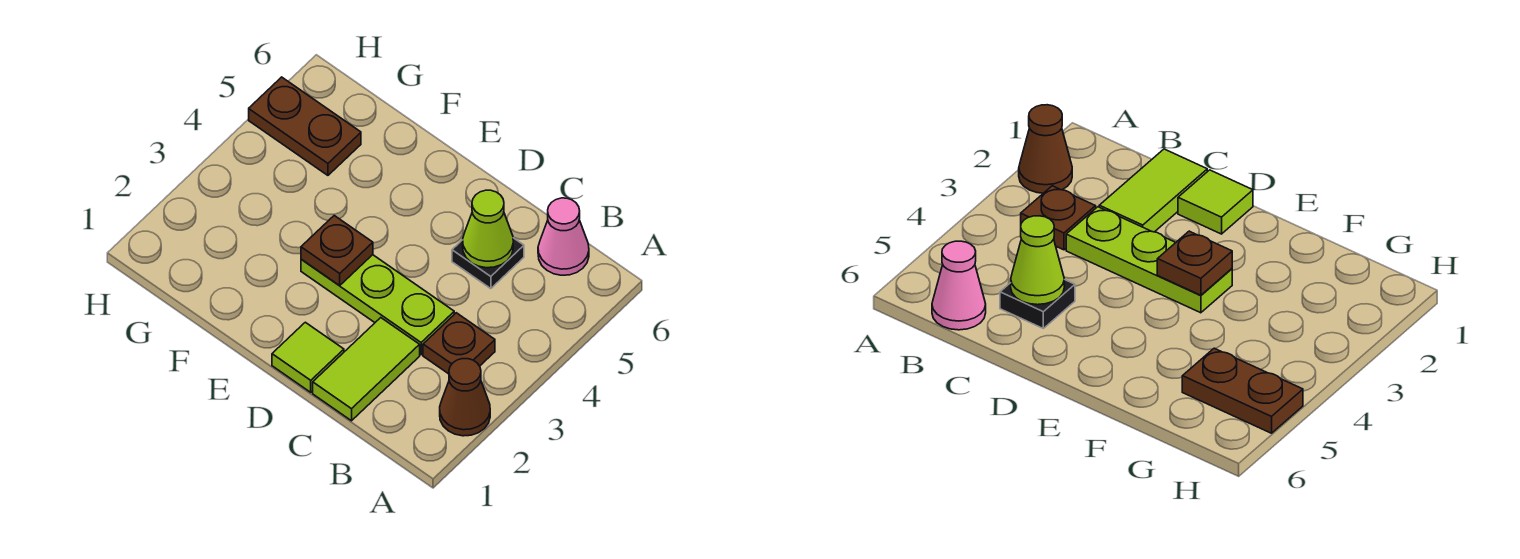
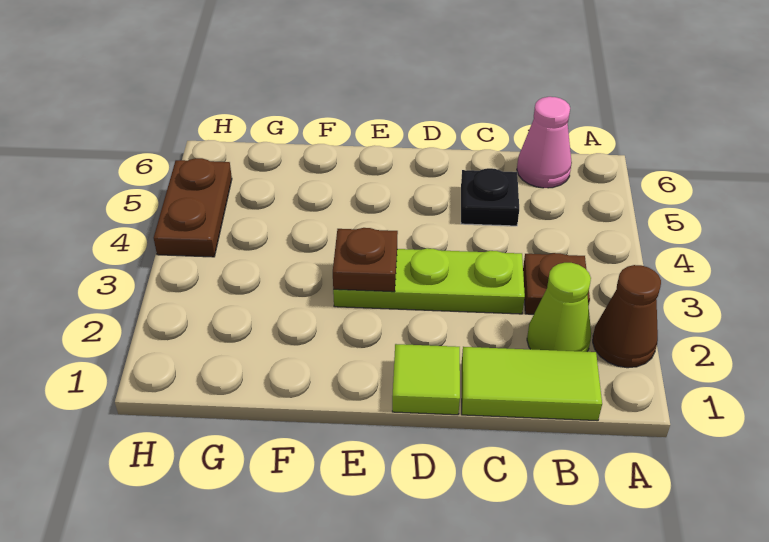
lime 1x2 tile [313,318,420,421] -> lime 1x2 tile turned to [462,347,602,421]
lime 1x1 cone [463,190,513,268] -> lime 1x1 cone moved to [527,263,591,352]
brown 1x2 plate [249,77,361,175] -> brown 1x2 plate turned to [154,158,232,257]

